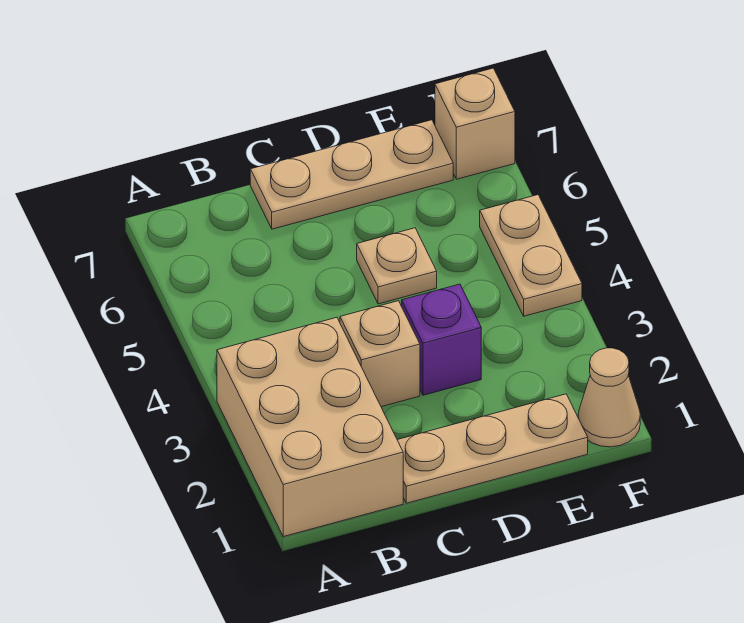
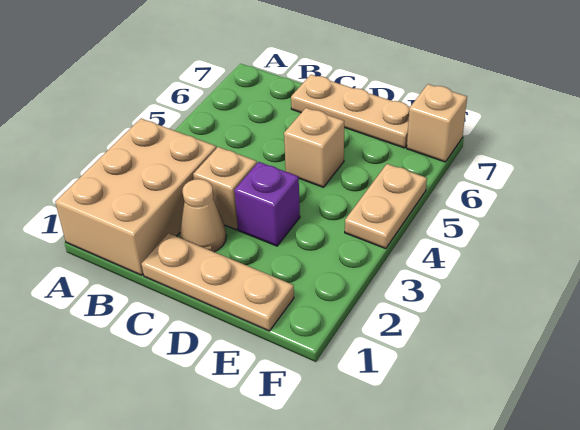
tan 1x1 plate [357,228,437,304] -> tan 1x1 brick [284,108,344,187]
tan 1x1 cone [578,348,640,447] -> tan 1x1 cone moved to [180,179,226,252]

